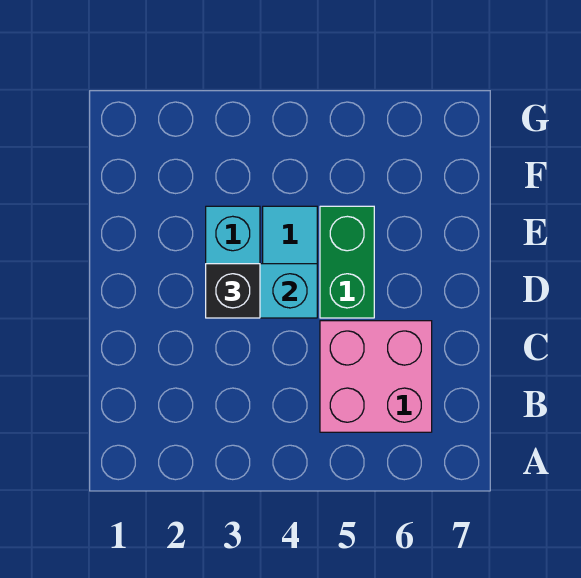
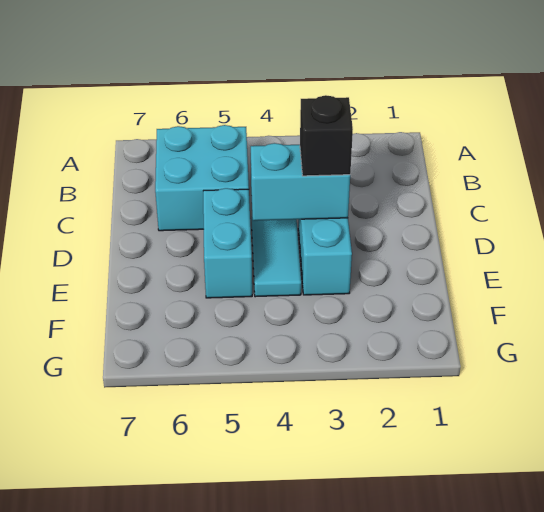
pink 2x2 brick [320,321,432,432] -> cyan 2x2 brick [155,125,249,231]
green 1x2 brick [320,206,374,318] -> cyan 1x2 brick [203,188,252,298]

